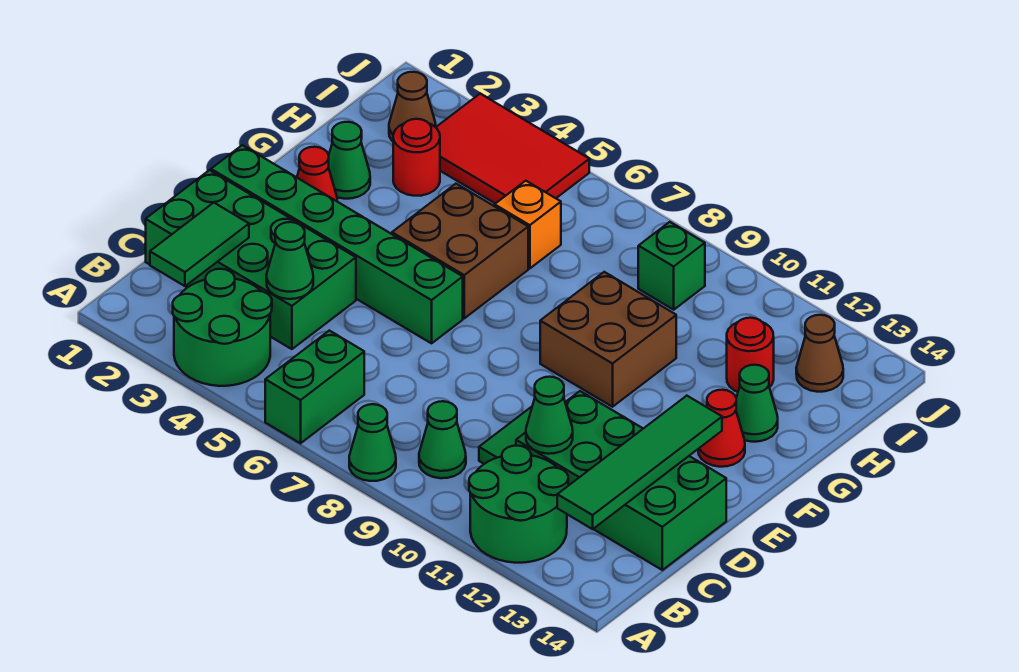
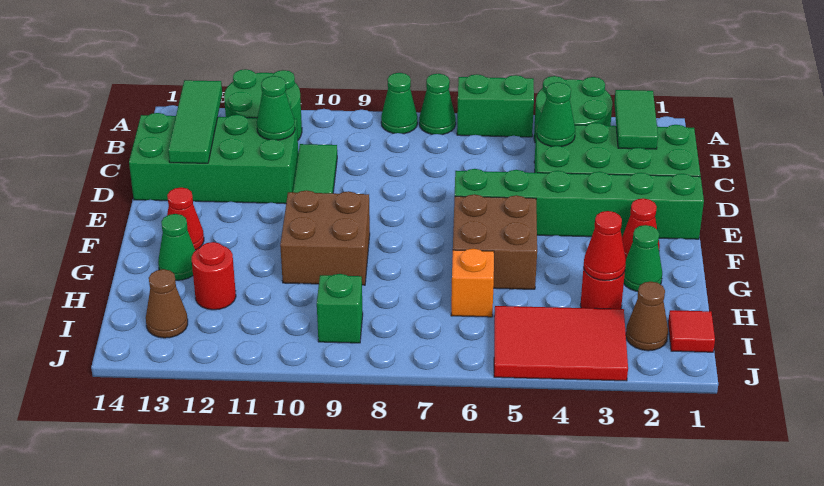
green 1x2 brick [265,331,364,443] -> green 1x2 brick turned to [457,74,534,137]
green 1x1 cone [419,401,466,478] -> green 1x1 cone moved to [419,74,456,135]
green 1x4 tile [557,396,722,529] -> green 1x3 tile [168,80,222,163]
none -> red 1x1 cone [584,211,626,281]
none -> red 1x1 tile [668,310,715,352]

